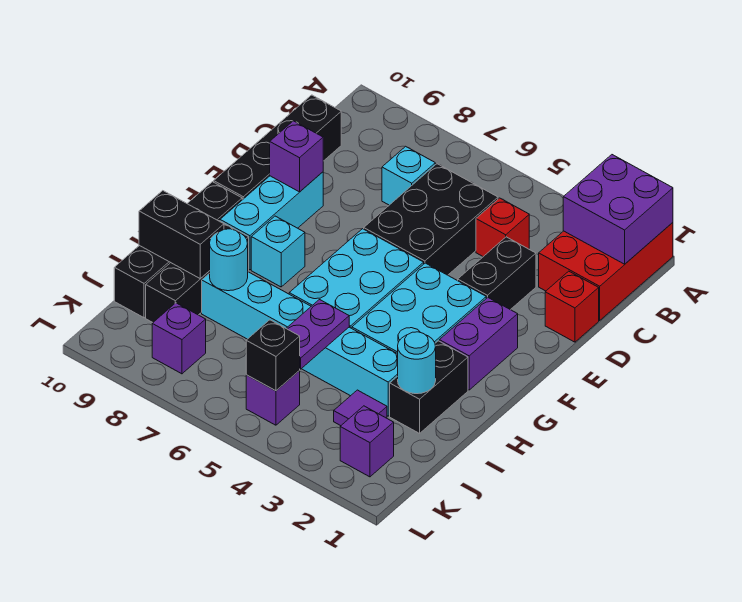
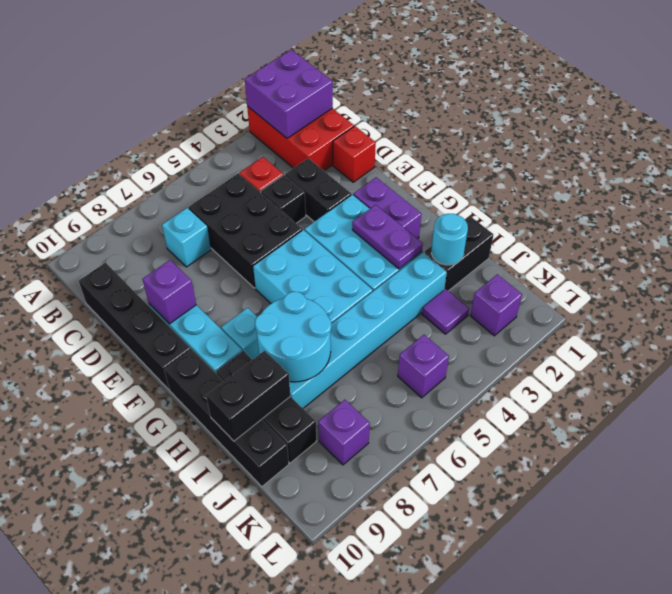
black 1x2 brick [390,341,468,433] -> black 1x2 brick turned to [424,216,493,291]
purple 1x2 plate [286,300,349,369] -> purple 1x2 plate moved to [352,205,423,269]
cyan 1x1 round brick [210,229,248,291] -> cyan 2x2 round brick [255,292,331,382]
black 1x1 brick [246,320,300,391] -> black 1x1 brick moved to [261,175,306,223]

